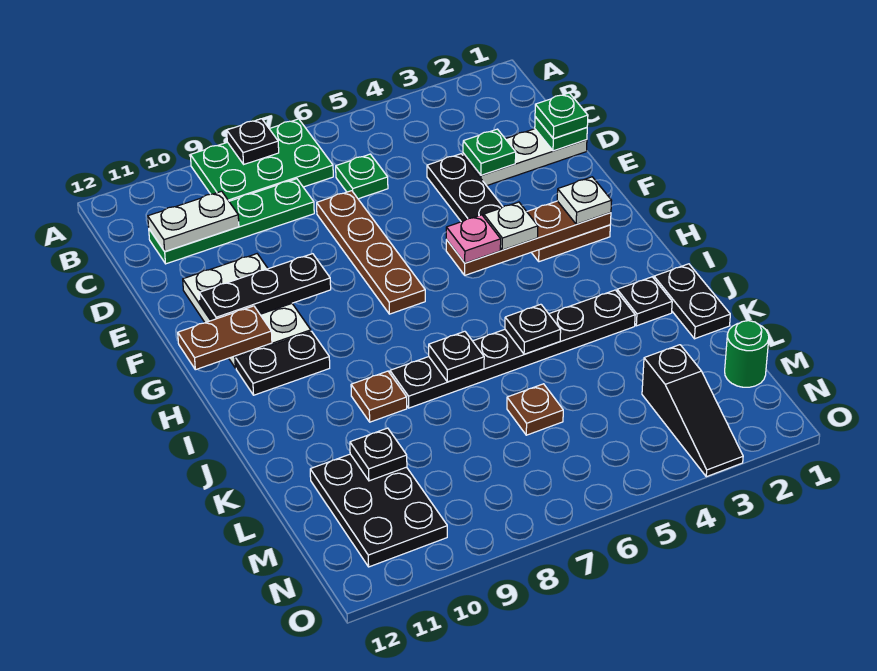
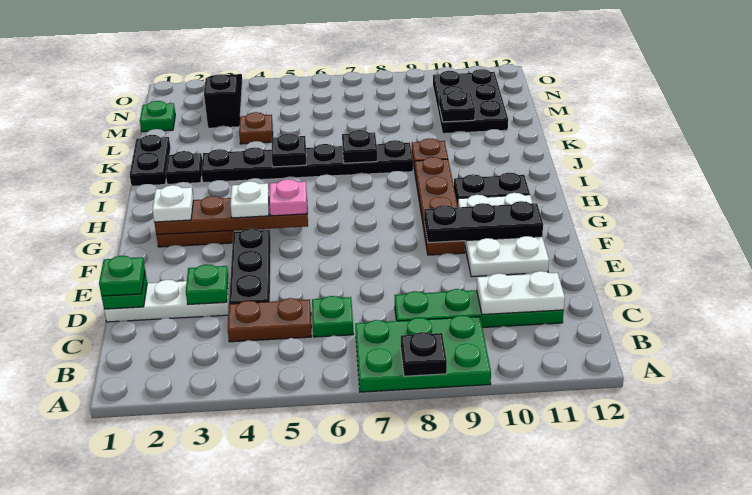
brown 1x4 plate [317,191,425,314] -> brown 1x4 plate moved to [415,157,465,255]
brown 1x2 plate [178,306,272,370] -> brown 1x2 plate moved to [228,298,311,342]
brown 1x1 plate [507,384,563,435] -> brown 1x1 plate moved to [239,112,273,144]
green 1x1 round brick [725,321,769,387] -> green 1x1 plate [140,101,175,132]

